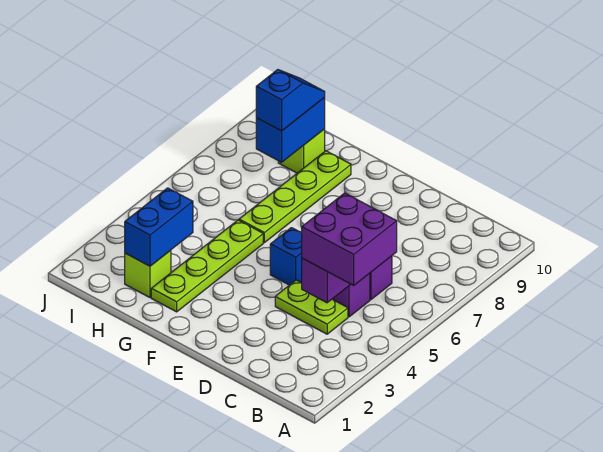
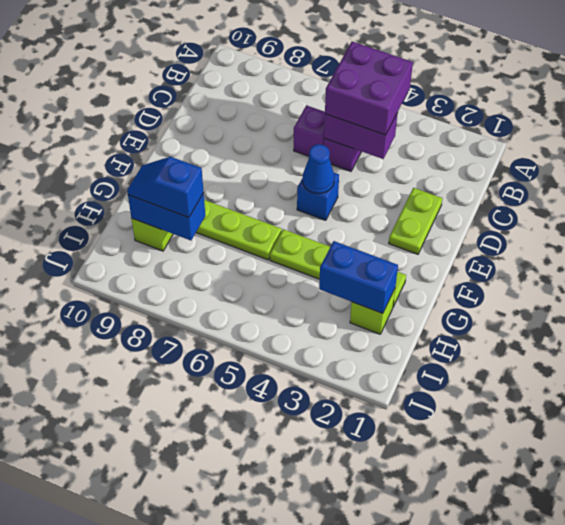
lime 1x2 plate [275,280,348,334] -> lime 1x2 plate moved to [389,188,442,254]
none -> blue 1x1 cone [303,144,334,194]

